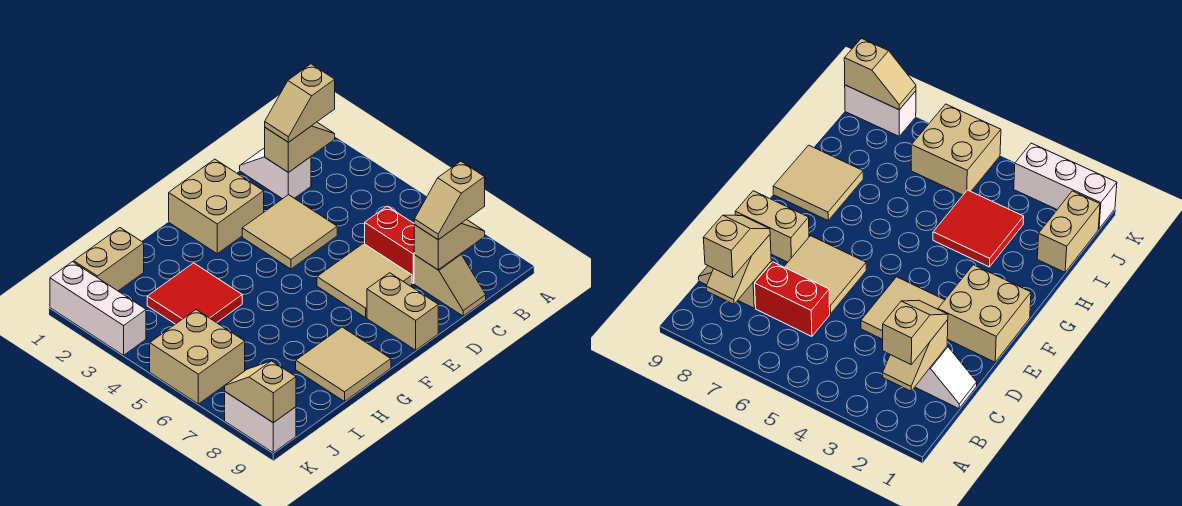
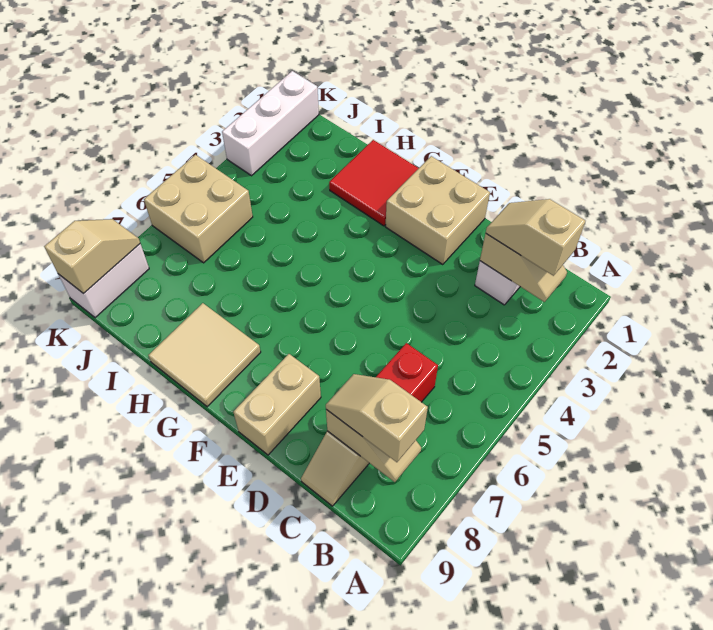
tan 2x2 tile [242,195,337,269] -> none
tan 2x2 tile [317,243,412,318] -> none
red 2x2 tile [147,263,242,324] -> red 2x2 tile moved to [329,140,419,226]
tan 1x2 brick [74,228,144,291] -> none

